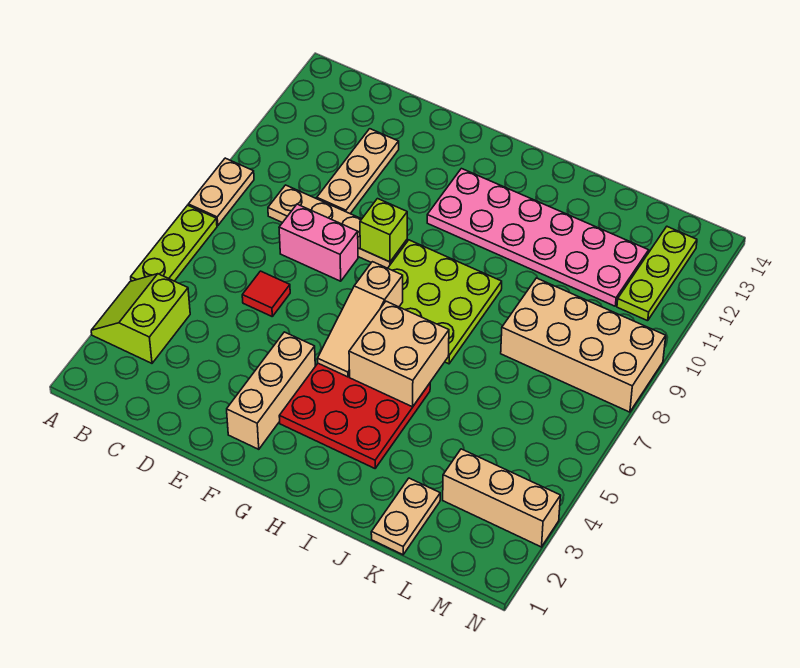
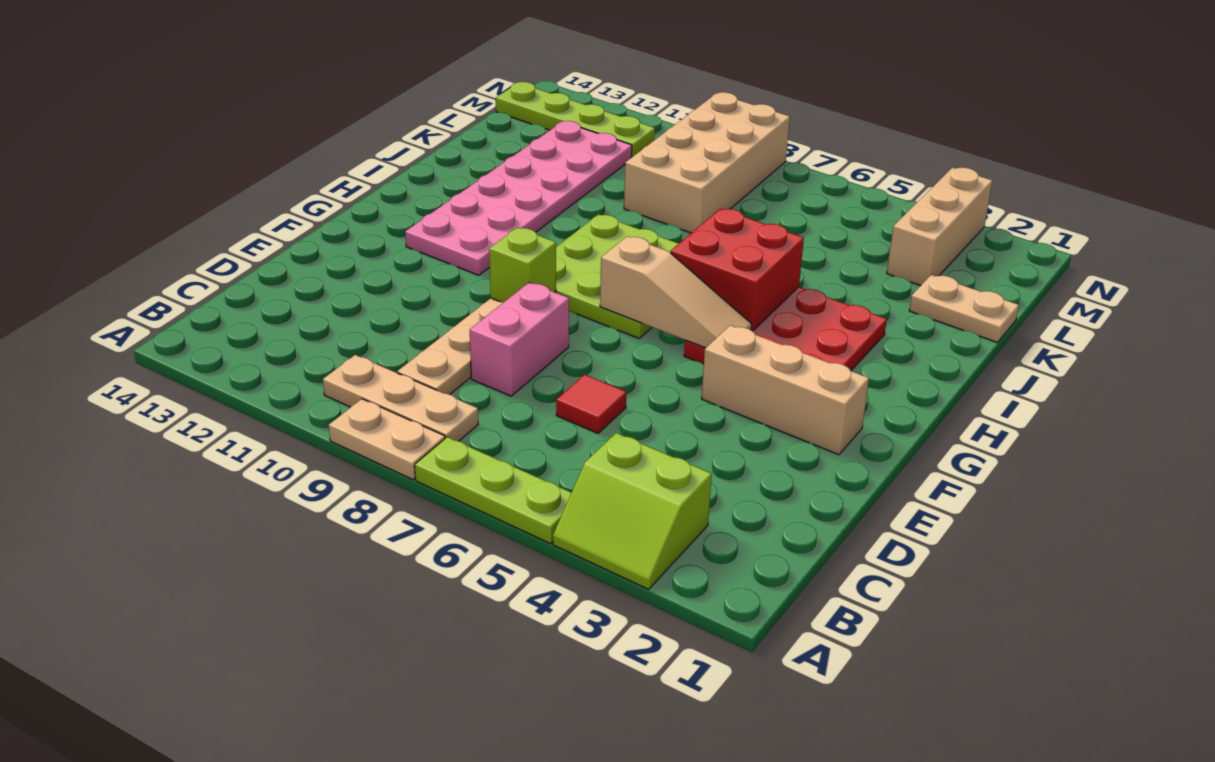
tan 1x3 plate [317,129,399,214] -> tan 1x3 plate moved to [323,355,478,441]
tan 2x2 brick [349,301,449,407] -> red 2x2 brick [671,209,804,331]
lime 1x3 plate [617,227,697,321] -> lime 1x4 plate [496,82,655,157]

